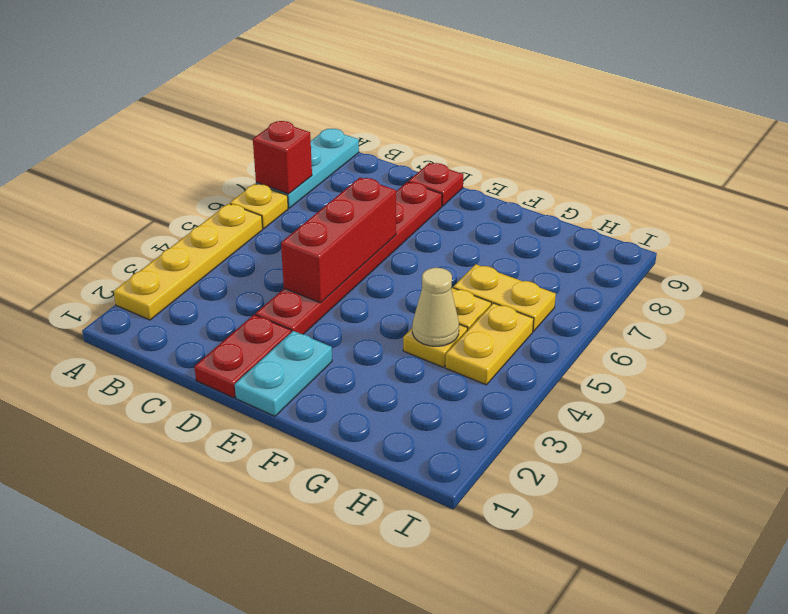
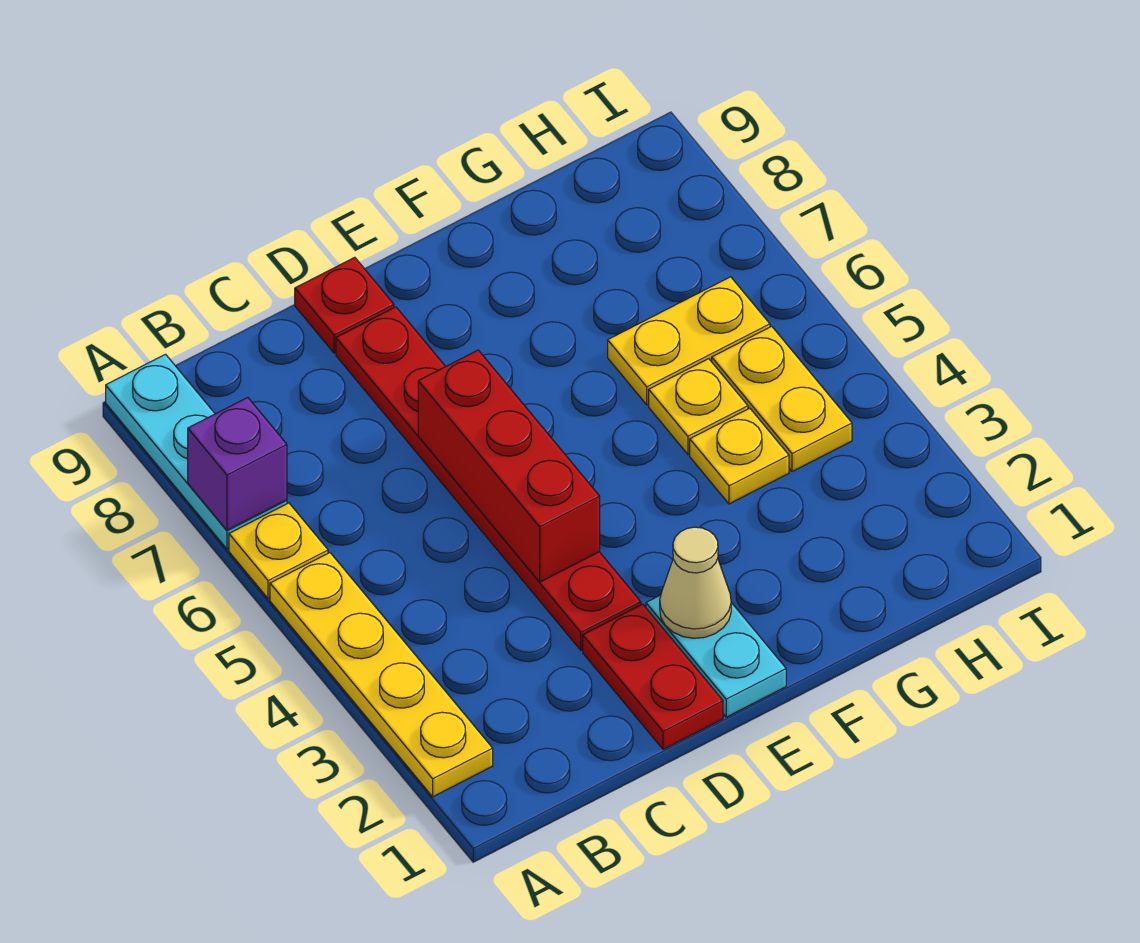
red 1x1 brick [253,121,312,194] -> purple 1x1 brick [188,397,287,530]
tan 1x1 cone [412,268,459,346] -> tan 1x1 cone moved to [660,527,731,638]

